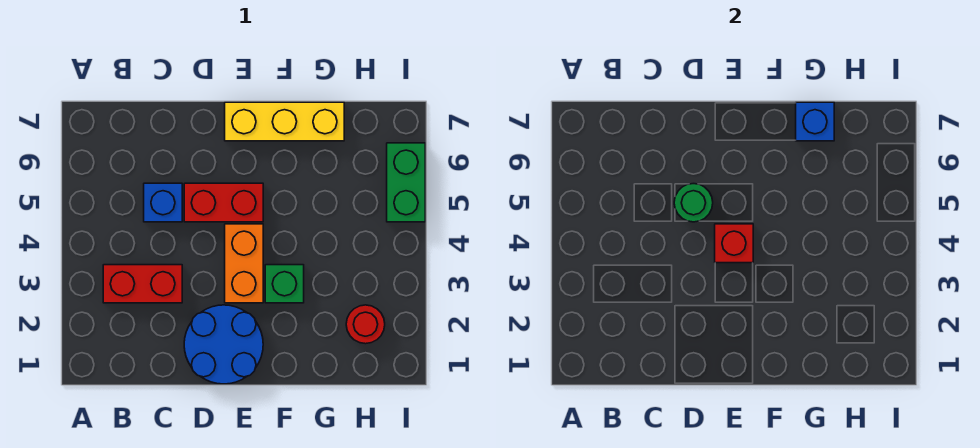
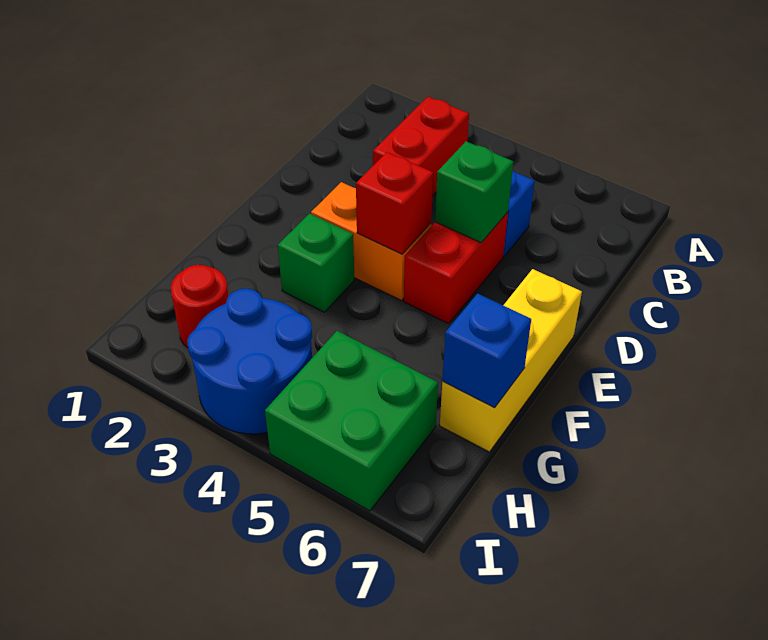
blue 2x2 round brick [184,305,263,384] -> blue 2x2 round brick moved to [187,289,312,434]
green 1x1 round brick [674,184,713,222] -> green 1x1 brick [435,141,513,242]
green 1x2 brick [387,143,425,222] -> green 2x2 brick [265,331,438,511]

